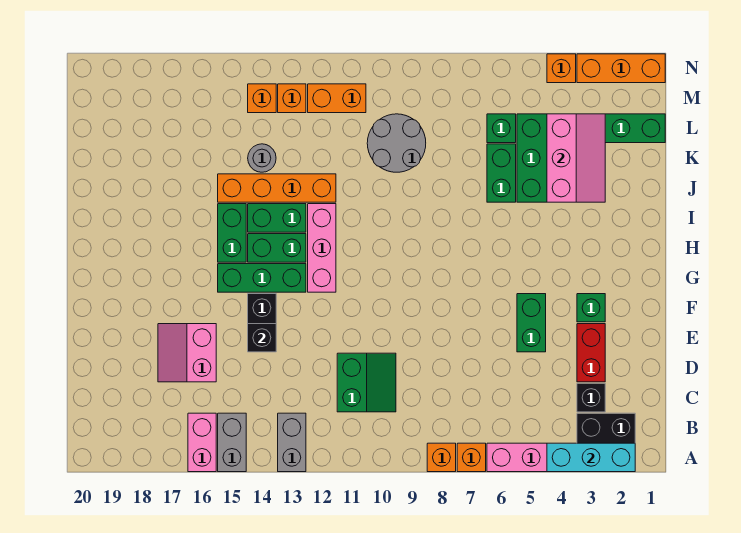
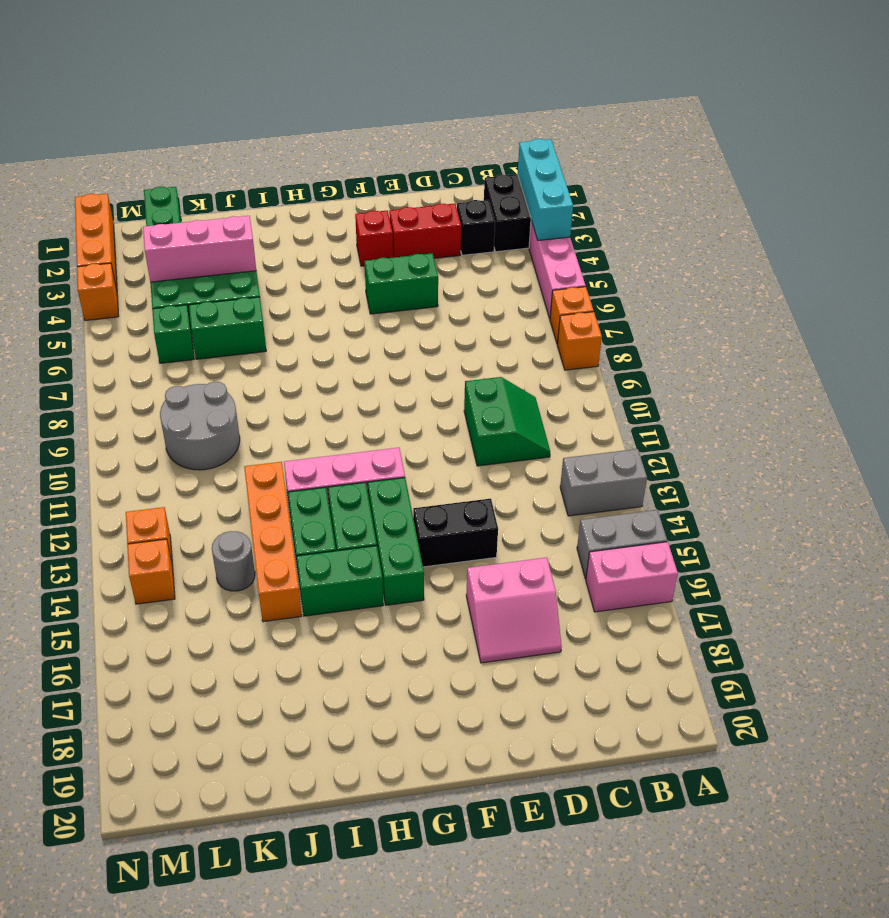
green 2x2 slope [337,353,396,412] -> green 2x2 slope turned to [464,377,550,466]
black 1x1 brick [248,324,276,352] -> none
green 1x1 brick [577,294,605,322] -> red 1x1 brick [355,211,393,266]
orange 1x2 brick [308,84,366,113] -> none

